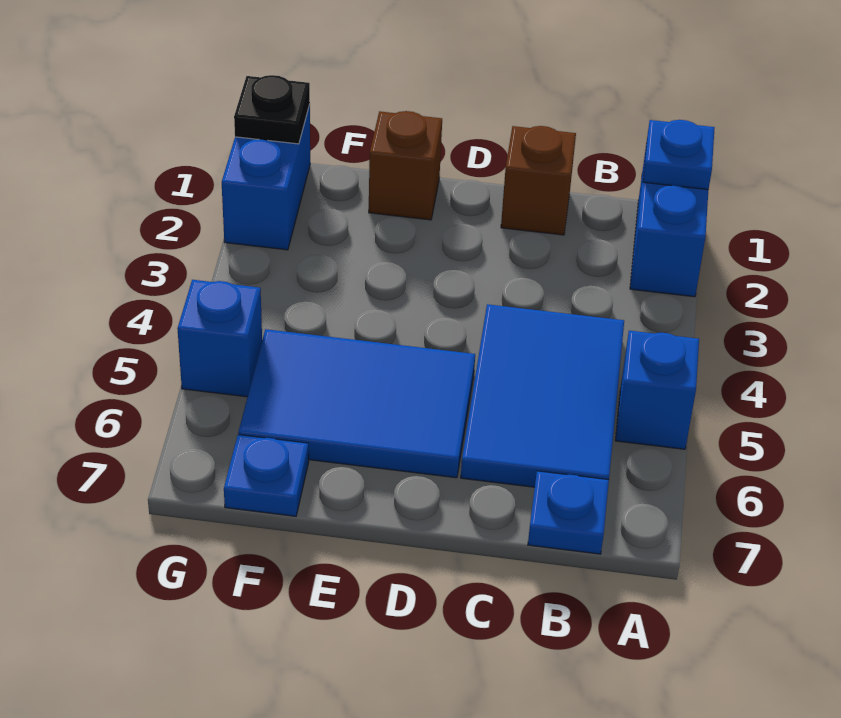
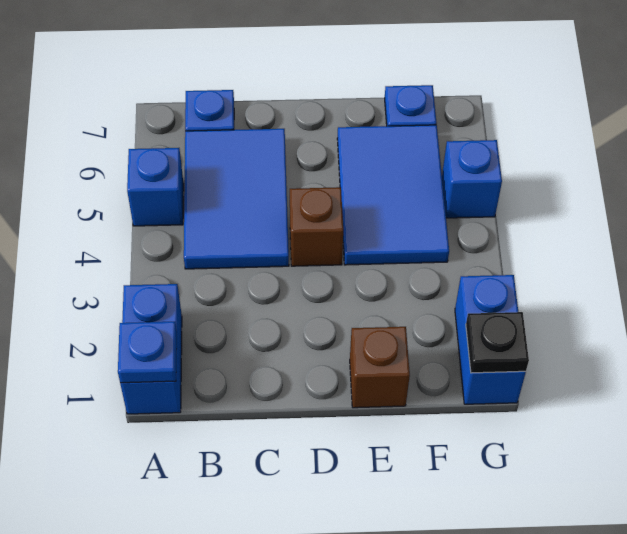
brown 1x1 brick [501,126,576,235] -> brown 1x1 brick moved to [290,187,343,266]
blue 2x3 tile [238,329,475,478] -> blue 2x3 tile turned to [337,125,449,265]

